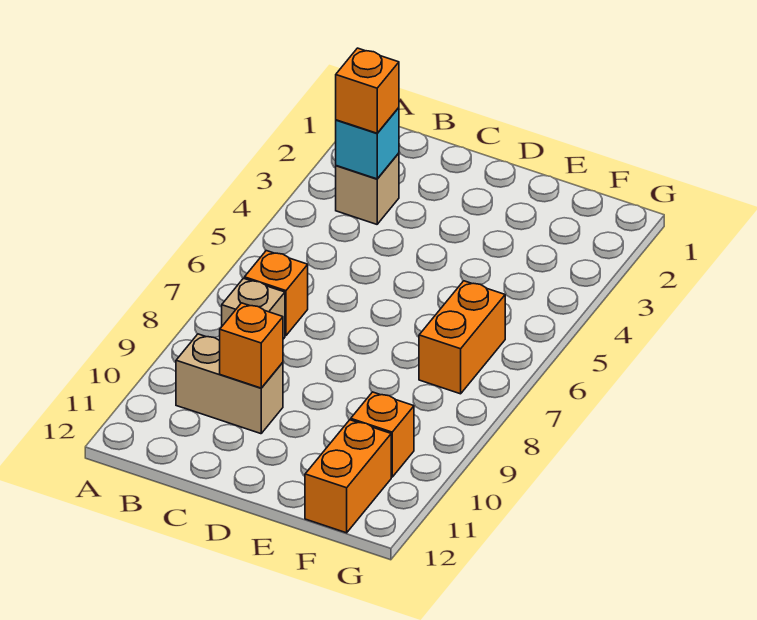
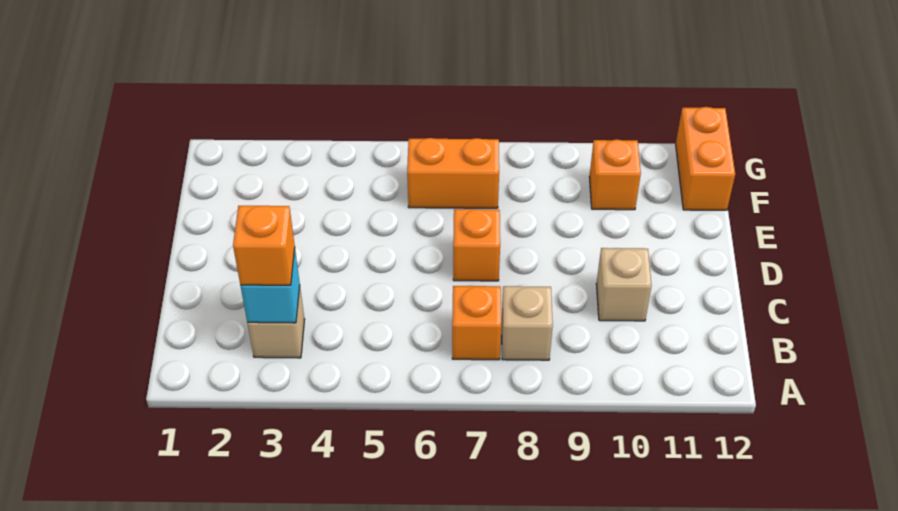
tan 1x2 brick [176,334,283,434] -> tan 1x1 brick [596,248,652,321]
orange 1x1 brick [220,303,283,388] -> orange 1x1 brick moved to [453,209,500,281]
orange 1x2 brick [305,420,391,533] -> orange 1x2 brick turned to [676,107,735,210]

